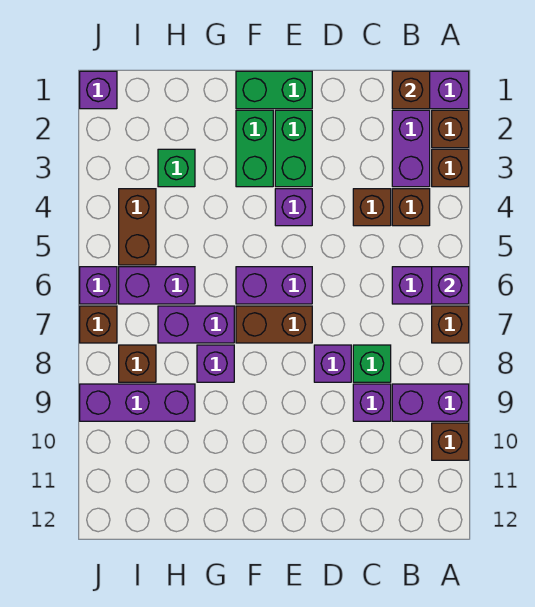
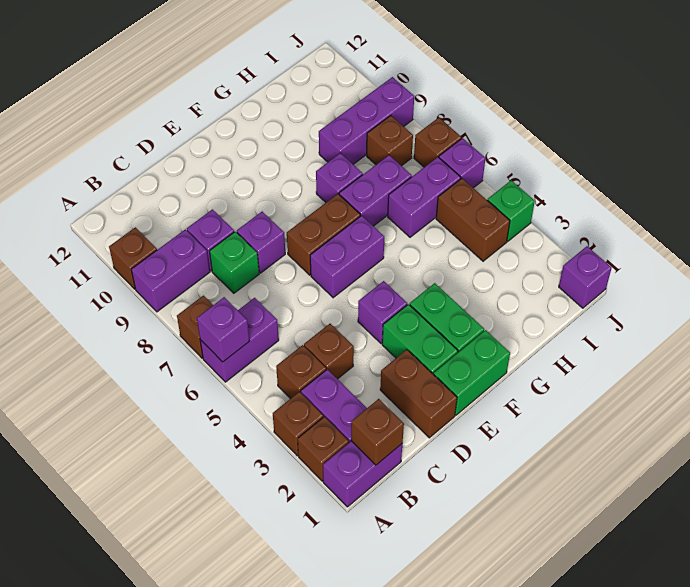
none -> brown 1x2 brick [380,350,457,438]
green 1x1 brick [158,149,195,187] -> green 1x1 brick moved to [487,180,535,241]

